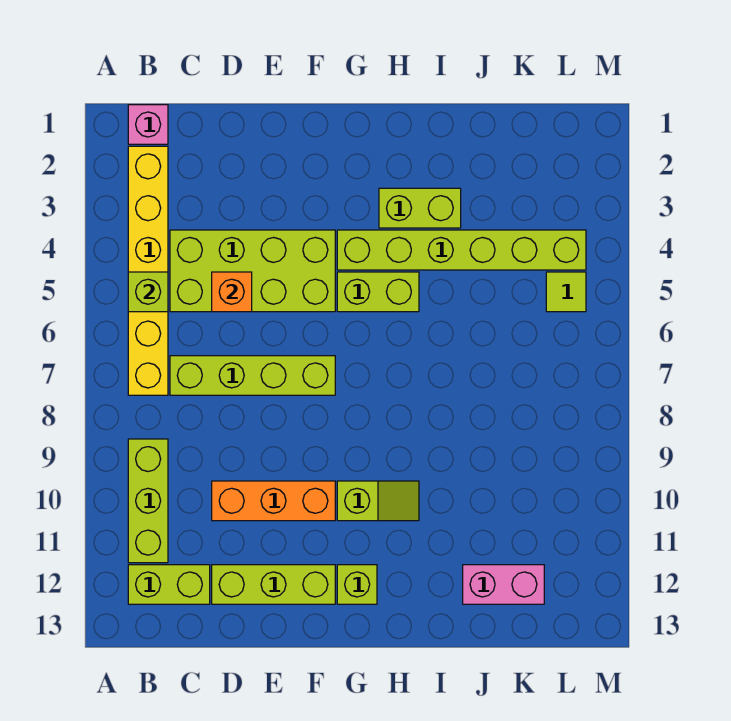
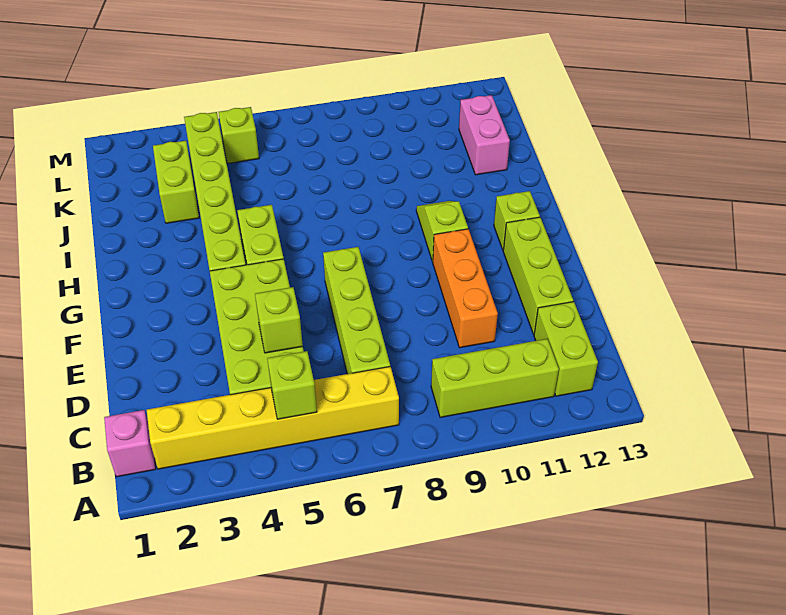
orange 1x1 brick [212,272,252,312] -> lime 1x1 brick [255,287,303,353]
lime 1x2 brick [379,188,461,228] -> lime 1x2 brick moved to [153,141,199,223]
lime 1x1 tile [546,272,586,312] -> lime 1x1 brick [219,107,259,164]

